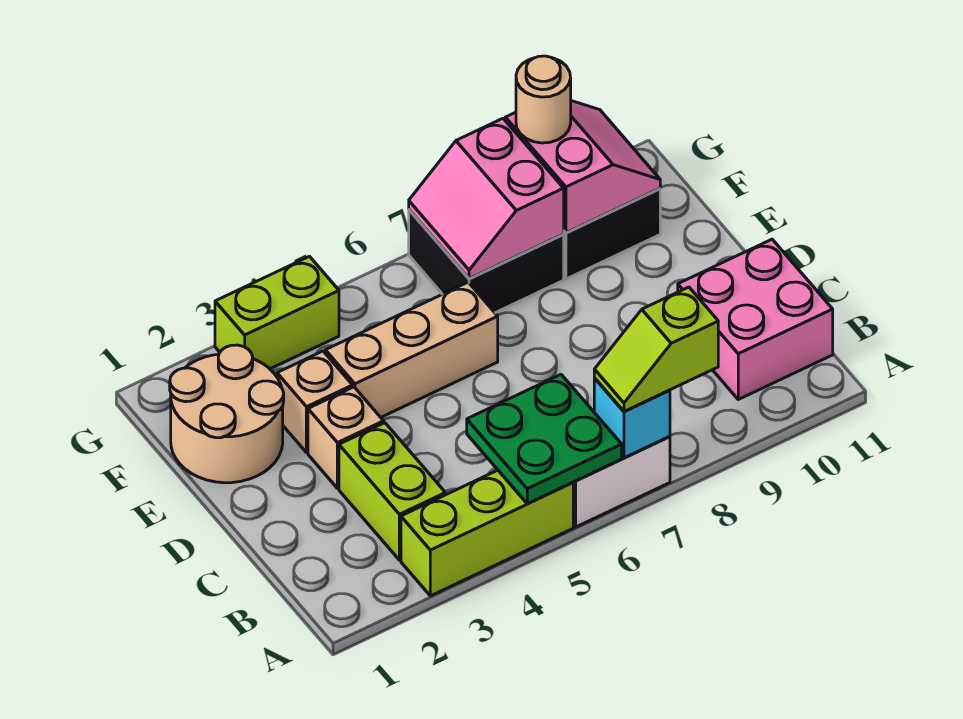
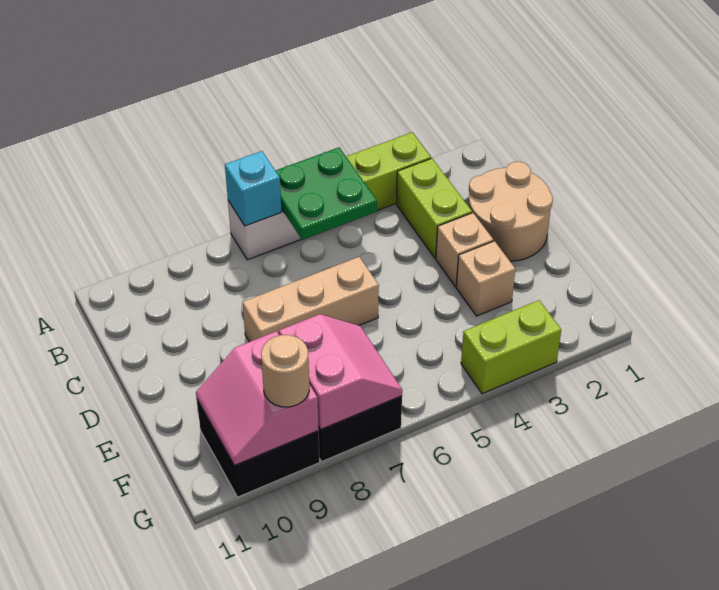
lime 1x2 slope [594,287,718,411] -> none
pink 2x2 brick [678,239,833,399] -> none
tan 2x2 round brick [170,345,284,483] -> tan 2x2 round brick moved to [468,162,553,261]
tan 1x3 brick [325,282,498,417] -> tan 1x3 brick moved to [242,257,379,342]

